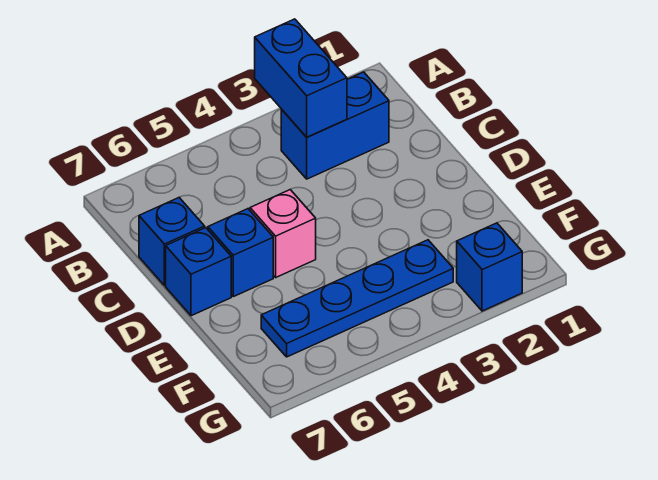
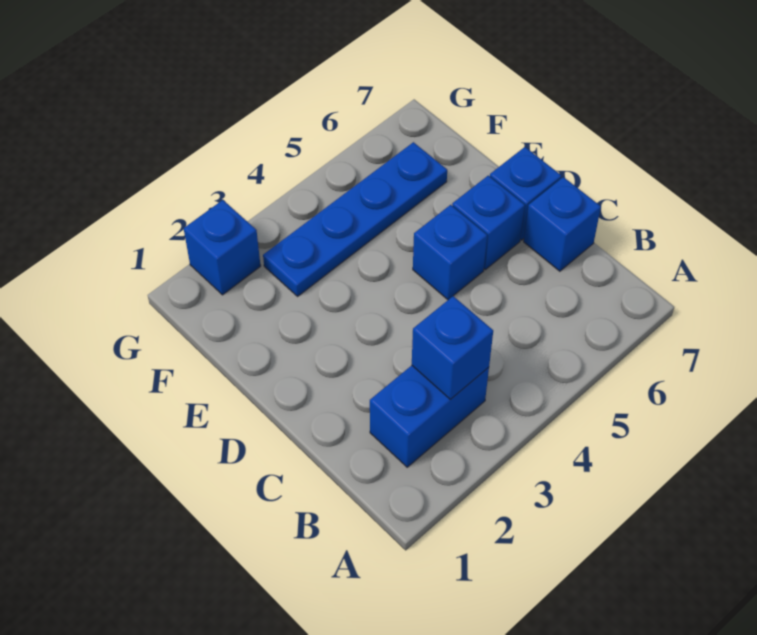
blue 1x2 brick [255,19,347,137] -> blue 1x1 brick [412,296,493,399]
pink 1x1 brick [250,190,316,277] -> blue 1x1 brick [413,205,487,300]

